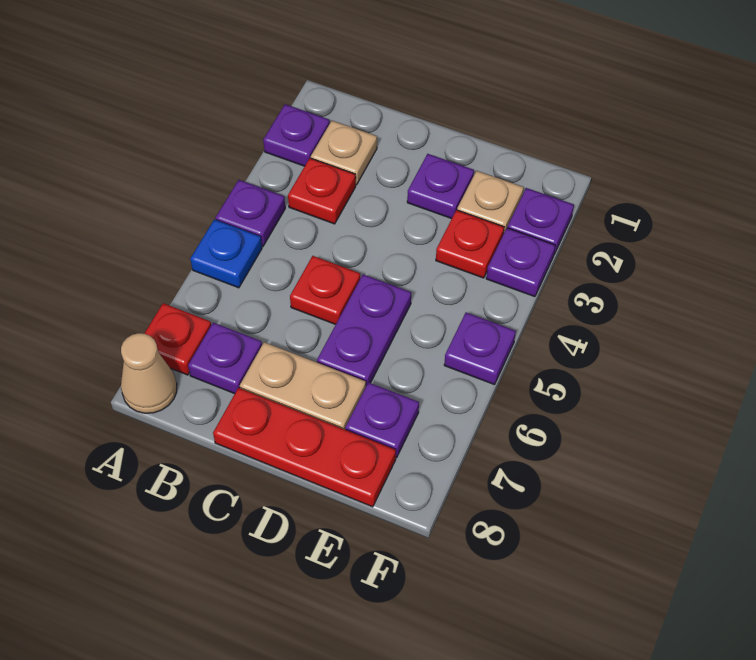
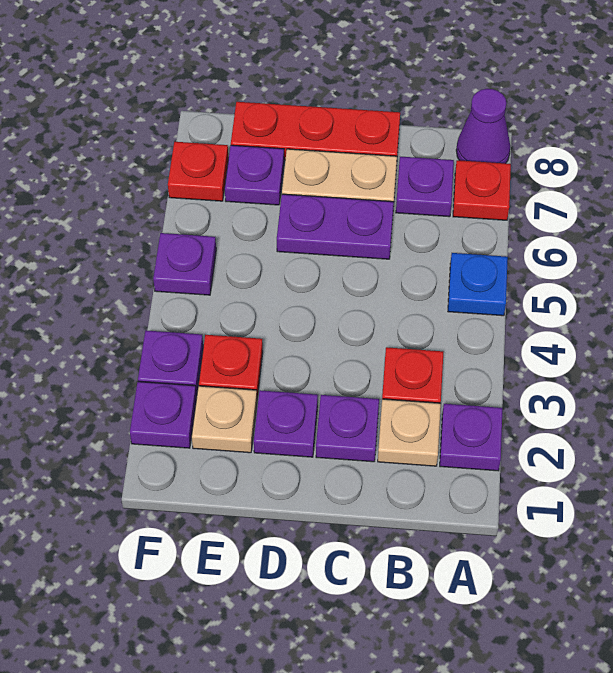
purple 1x1 plate [216,180,285,246] -> purple 1x1 plate moved to [316,395,379,462]
tan 1x1 cone [121,333,177,413] -> purple 1x1 cone [456,89,510,163]
red 1x1 plate [290,256,360,324] -> red 1x1 plate moved to [168,142,228,201]
purple 1x2 plate [317,274,411,386] -> purple 1x2 plate turned to [277,194,394,259]

